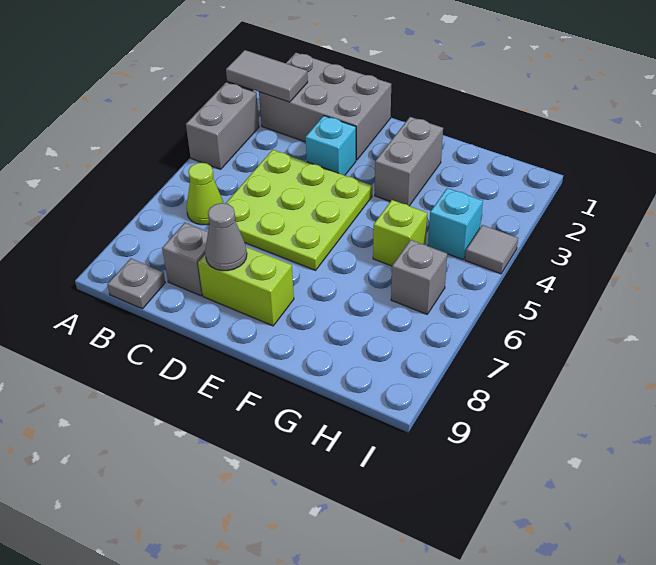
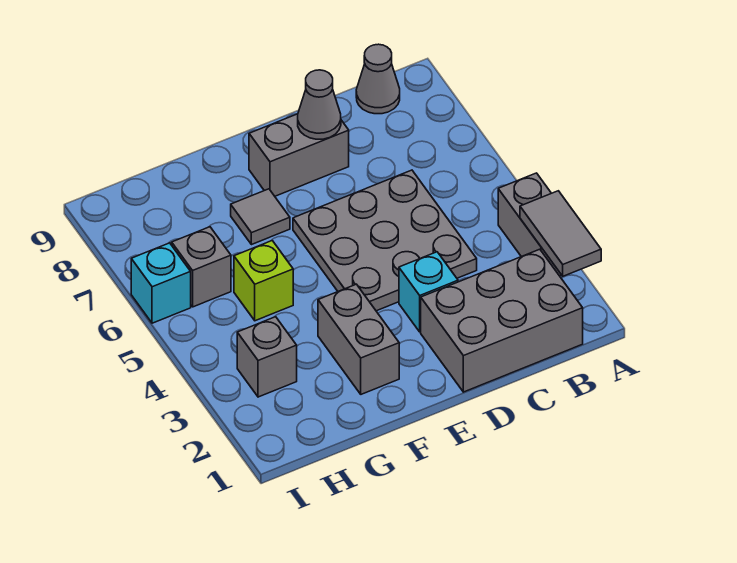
grey 1x2 tile [226,50,308,102] -> grey 1x2 tile turned to [520,191,601,276]
lime 1x1 cone [186,163,223,225] -> none
grey 1x1 plate [107,259,165,309] -> grey 1x1 cone [356,44,400,114]
lime 3x3 plate [225,150,372,270] -> grey 3x3 plate [293,170,477,311]
grey 1x1 brick [162,223,208,296] -> grey 1x1 brick moved to [237,317,297,397]
lime 1x2 brick [198,247,294,326] -> grey 1x2 brick [249,114,349,196]
cyan 1x1 brick [428,188,483,260] -> cyan 1x1 brick moved to [131,243,191,323]
grey 1x1 tile [465,225,518,274] -> grey 1x1 tile moved to [231,189,290,245]

